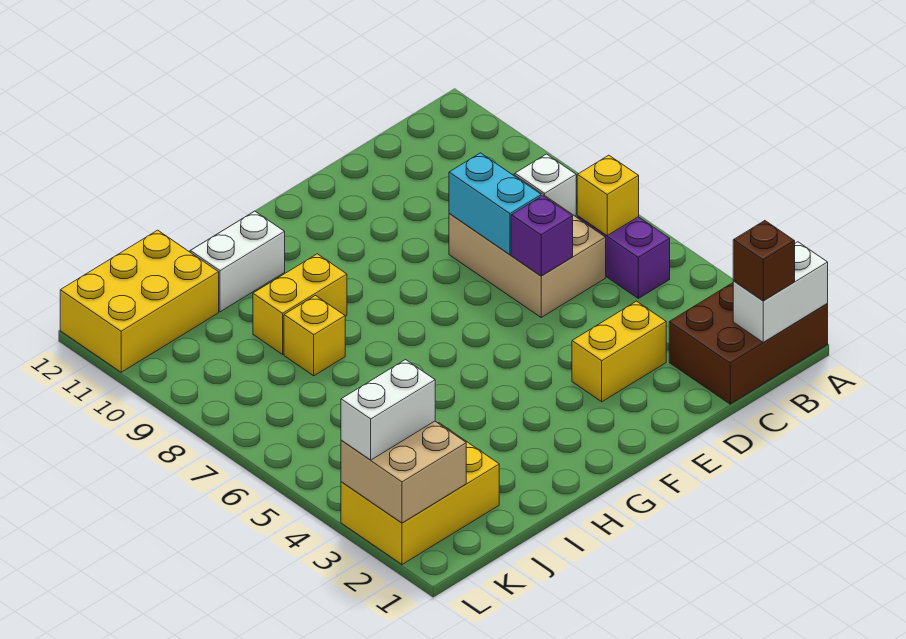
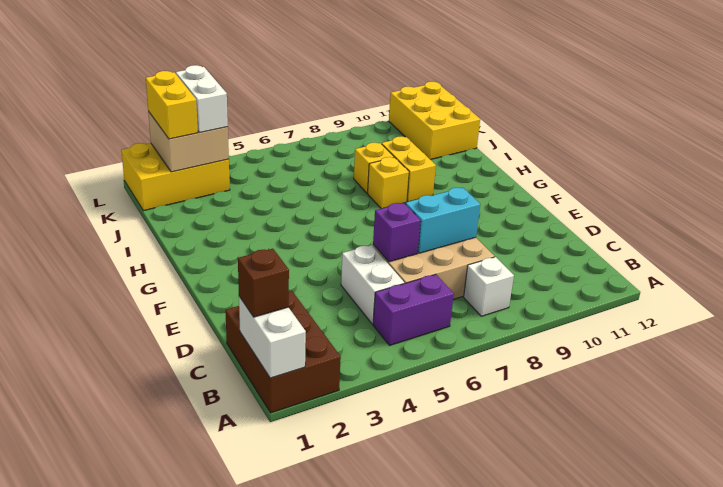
yellow 1x1 brick [577,155,639,235] -> yellow 1x1 brick moved to [368,157,409,209]
yellow 1x2 brick [572,301,666,402] -> yellow 1x2 brick moved to [146,71,198,139]
white 1x2 brick [190,211,285,312] -> white 1x2 brick moved to [341,245,404,324]
yellow 2x3 brick [341,423,499,564] -> yellow 2x3 brick turned to [121,143,230,211]

